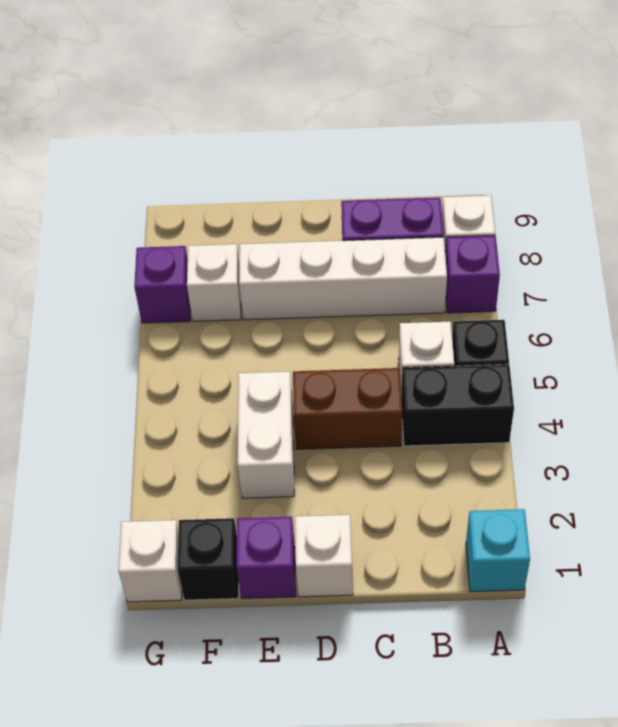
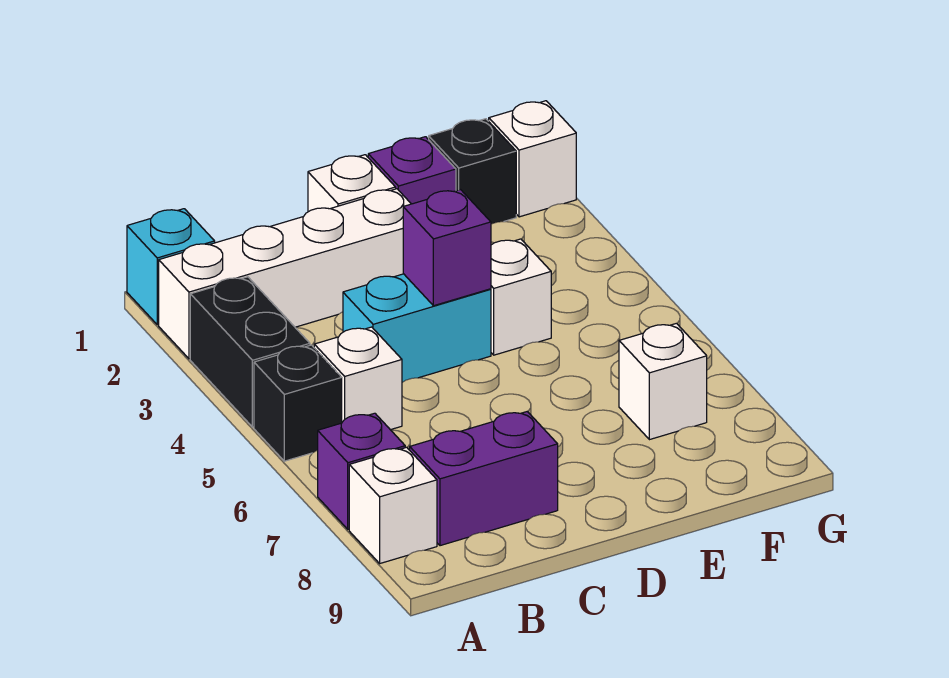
black 1x2 brick [402,364,514,446] -> black 1x2 brick turned to [190,277,310,427]
white 1x4 brick [239,237,447,320] -> white 1x4 brick moved to [159,189,411,359]
brown 1x2 brick [293,368,402,449] -> cyan 1x2 brick [343,274,491,382]
white 1x2 brick [238,372,294,498] -> white 1x1 brick [491,239,551,355]
purple 1x1 brick [134,246,191,323] -> purple 1x1 brick moved to [403,190,491,306]

